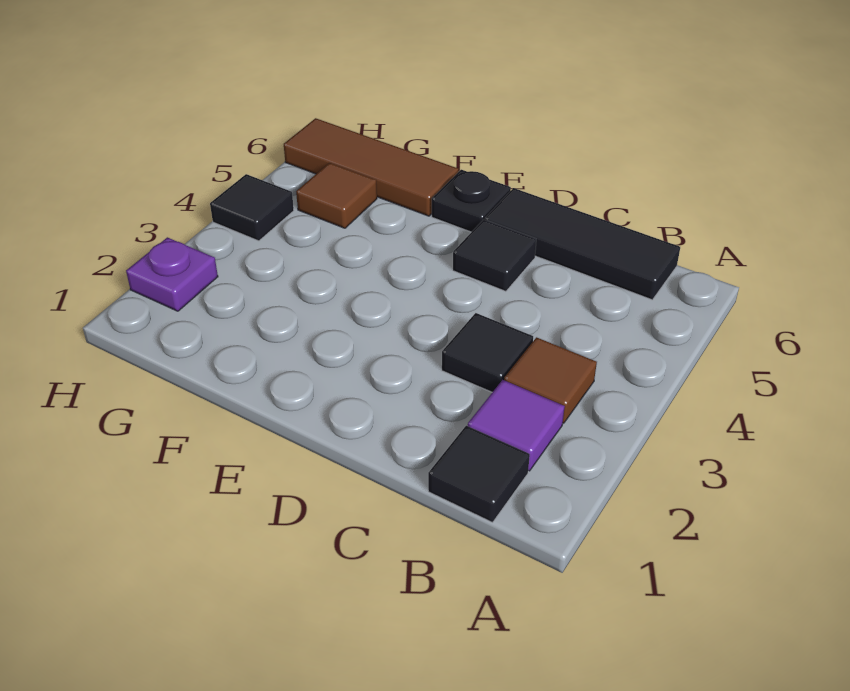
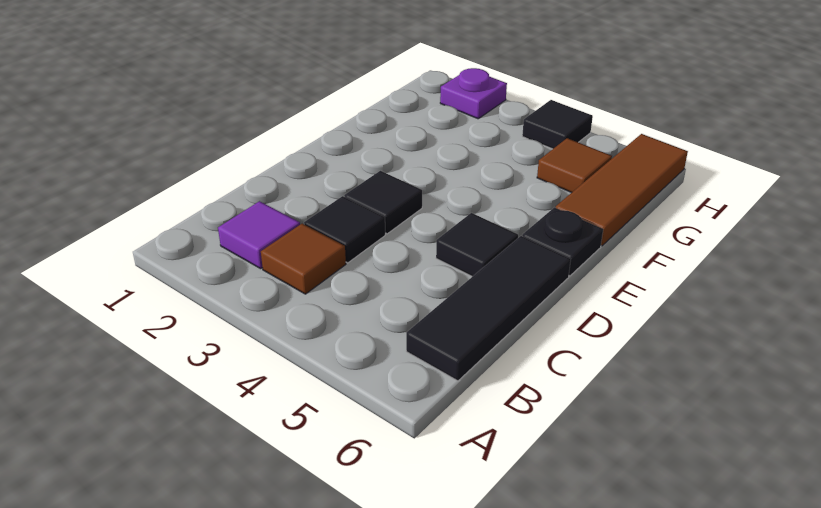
black 1x1 tile [428,426,530,522] -> black 1x1 tile moved to [344,171,422,234]

